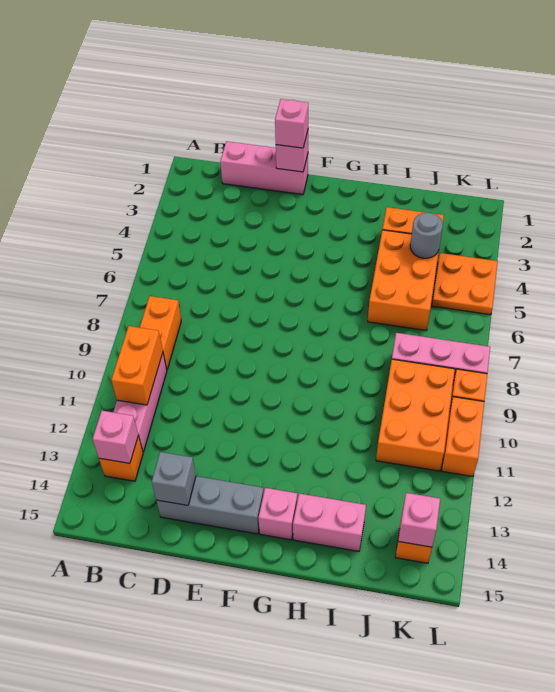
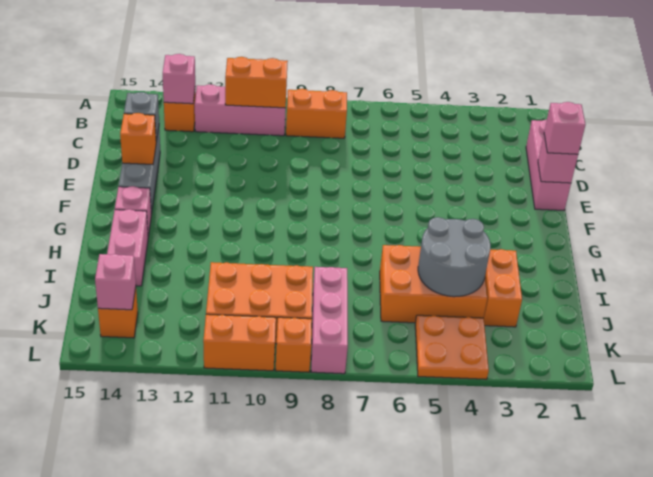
none -> orange 1x1 brick [120,113,156,164]
grey 1x1 round brick [410,213,443,258] -> grey 2x2 round brick [418,217,491,297]

